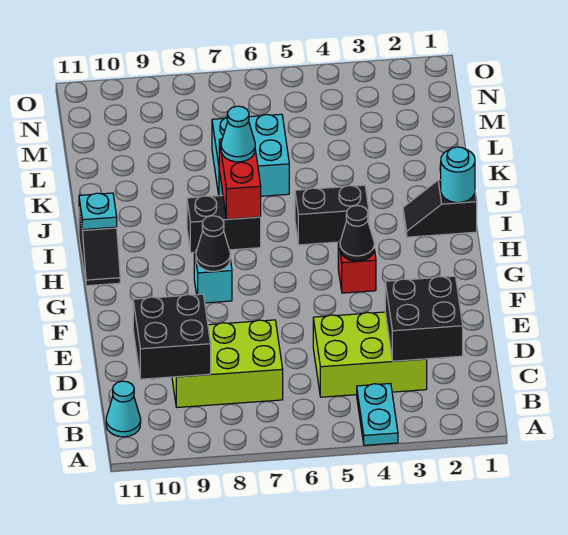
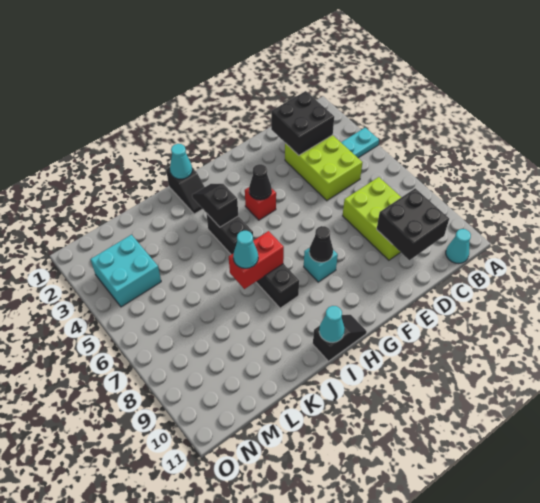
cyan 1x1 round brick [441,147,475,203] -> cyan 1x1 cone [170,144,192,179]
none -> black 1x2 slope [192,184,238,227]
cyan 1x1 plate [79,193,117,230] -> cyan 1x1 cone [319,306,345,342]
cyan 2x2 brick [212,114,289,196] -> cyan 2x2 brick moved to [91,235,161,307]

